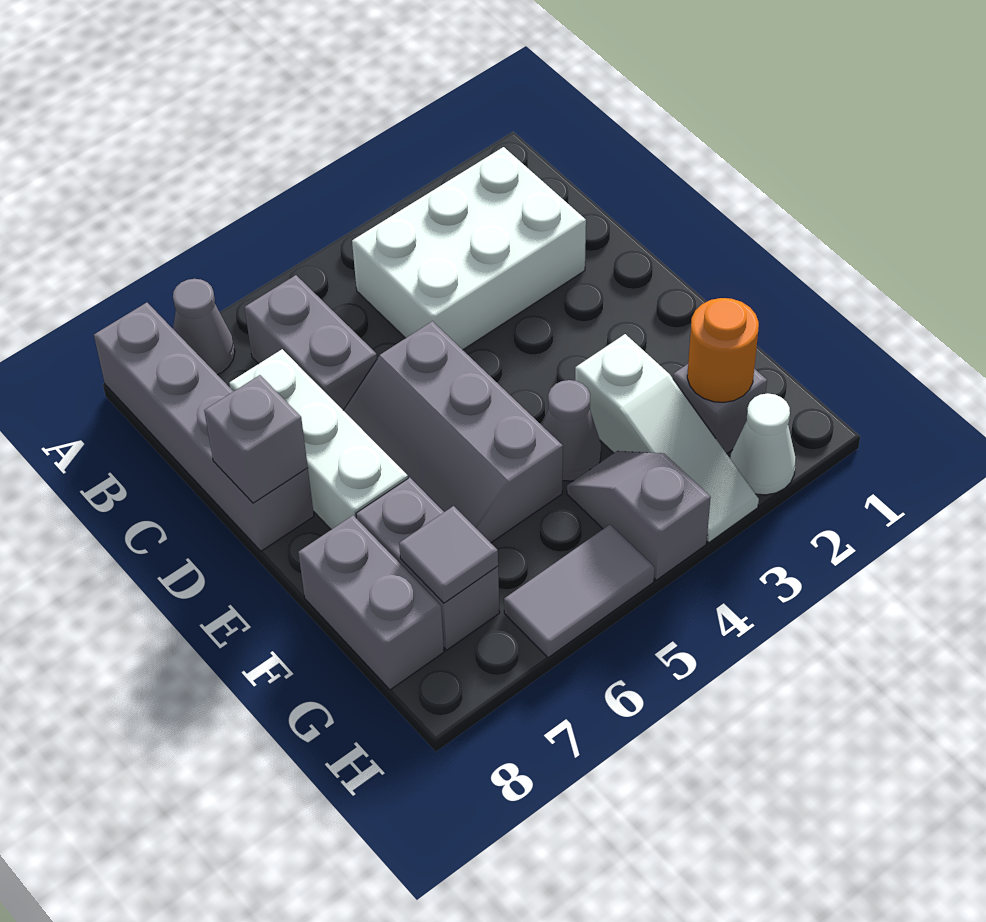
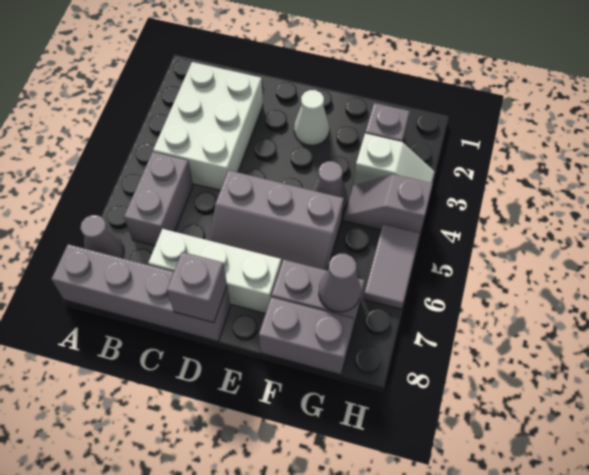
grey 1x2 brick [244,275,377,410] -> grey 1x2 brick turned to [124,152,193,246]
white 1x3 slope [575,334,759,543] -> white 1x2 slope [353,133,435,185]
orange 1x1 round brick [687,298,759,402] -> none
grey 1x1 tile [399,506,498,603] -> grey 1x1 cone [319,254,361,312]
white 1x1 cone [730,393,796,495] -> white 1x1 cone moved to [294,90,329,145]

